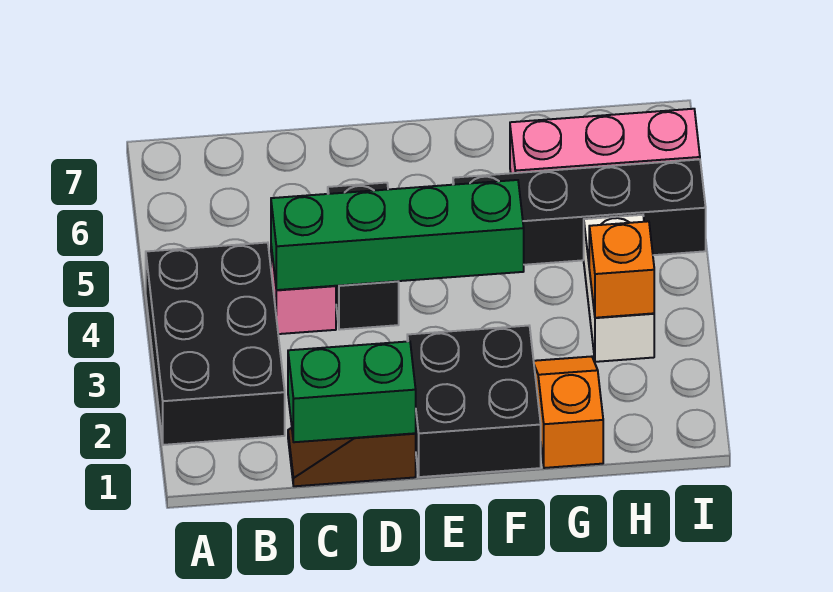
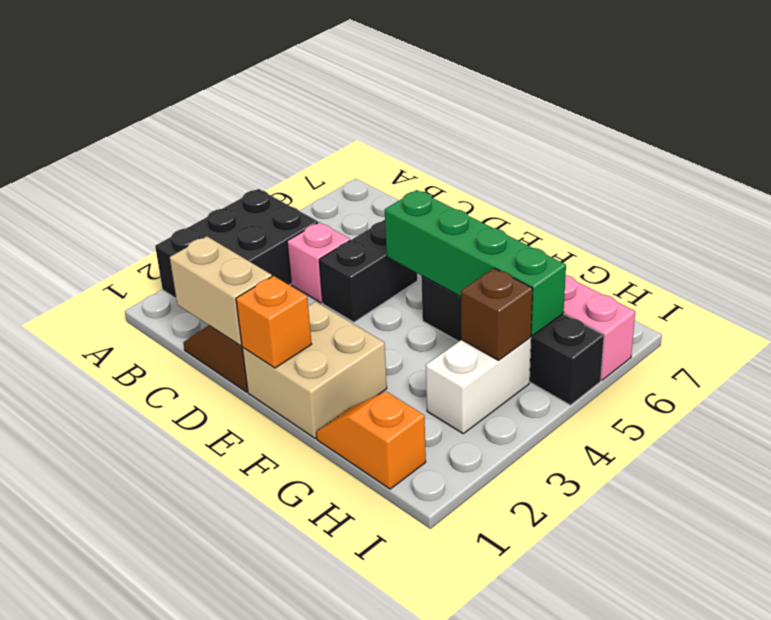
green 1x2 brick [288,341,416,442] -> tan 1x2 brick [170,236,272,346]
green 1x4 brick [271,180,524,290] -> green 1x4 brick moved to [385,190,566,336]
black 2x2 brick [407,326,541,477] -> tan 2x2 brick [242,302,387,438]
orange 1x2 slope [534,356,603,468] -> orange 1x2 slope turned to [316,392,426,489]
orange 1x1 brick [589,221,654,318] -> orange 1x1 brick moved to [236,276,311,368]
none -> brown 1x1 brick [461,268,533,360]

